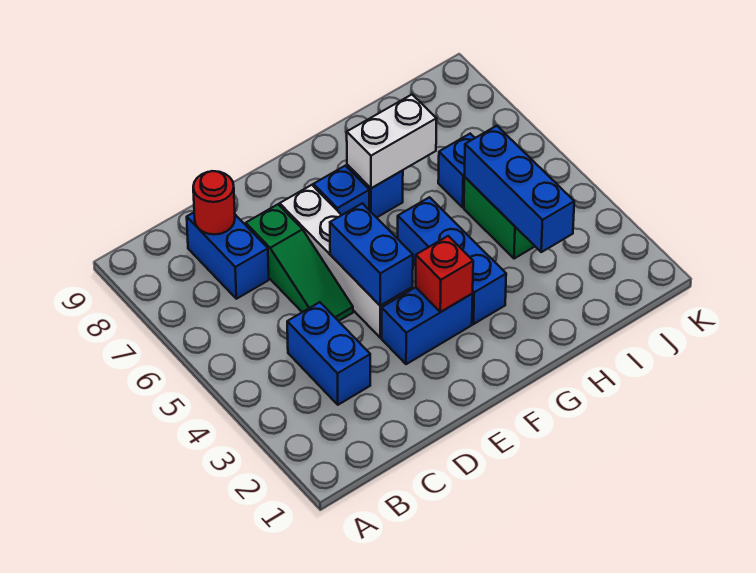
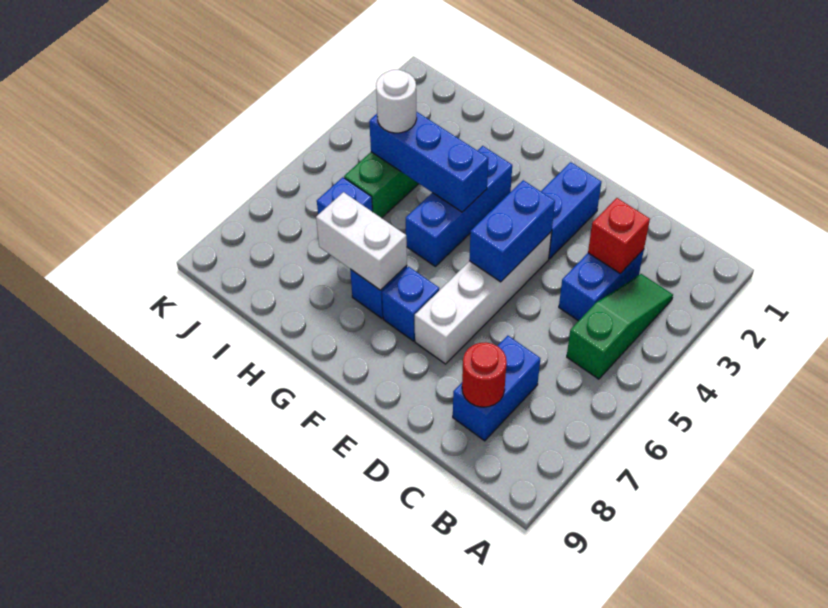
green 1x3 slope [246,204,353,321] -> green 1x3 slope moved to [567,274,673,379]
blue 1x2 brick [382,287,473,364] -> blue 1x2 brick turned to [541,162,601,259]
red 1x1 brick [416,236,473,312] -> red 1x1 brick moved to [588,198,650,274]
blue 1x3 brick [464,126,574,252] -> blue 1x3 brick turned to [369,111,488,212]
none -> white 1x1 round brick [376,70,417,133]

